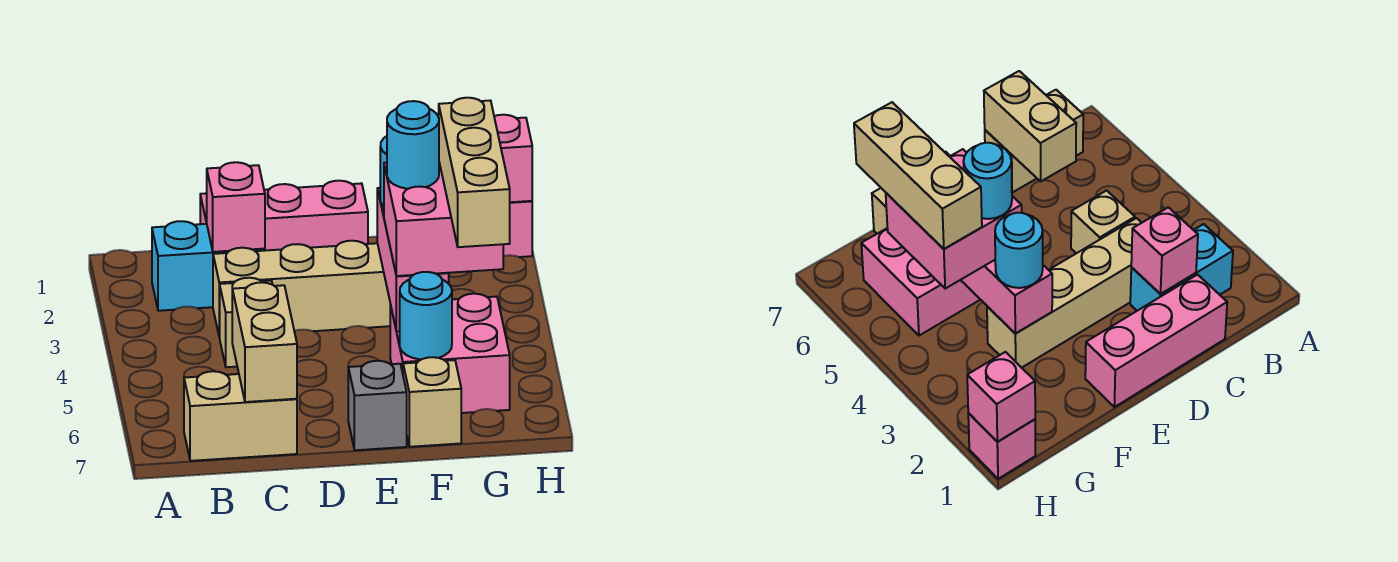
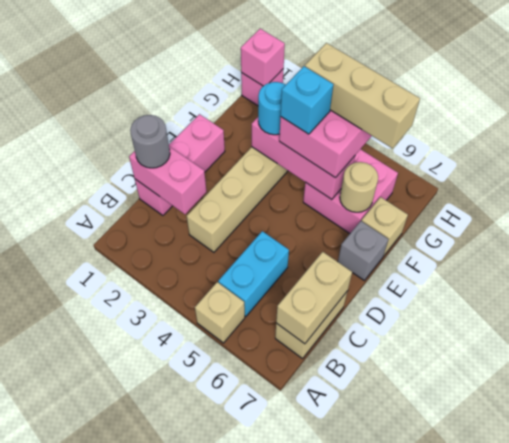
cyan 1x2 brick [152,221,265,311] -> cyan 1x2 brick moved to [218,231,289,317]
none -> grey 1x1 round brick [130,115,170,168]
pink 1x1 brick [206,162,265,252] -> pink 1x2 brick [129,146,207,214]
tan 1x1 brick [220,278,272,367] -> tan 1x1 brick moved to [195,282,245,343]
tan 1x2 brick [232,282,297,402] -> tan 1x2 brick turned to [276,252,352,344]
cyan 1x1 round brick [387,101,439,189] -> cyan 1x1 brick [281,66,333,134]
cyan 1x1 round brick [400,272,452,360] -> tan 1x1 round brick [340,162,378,212]

